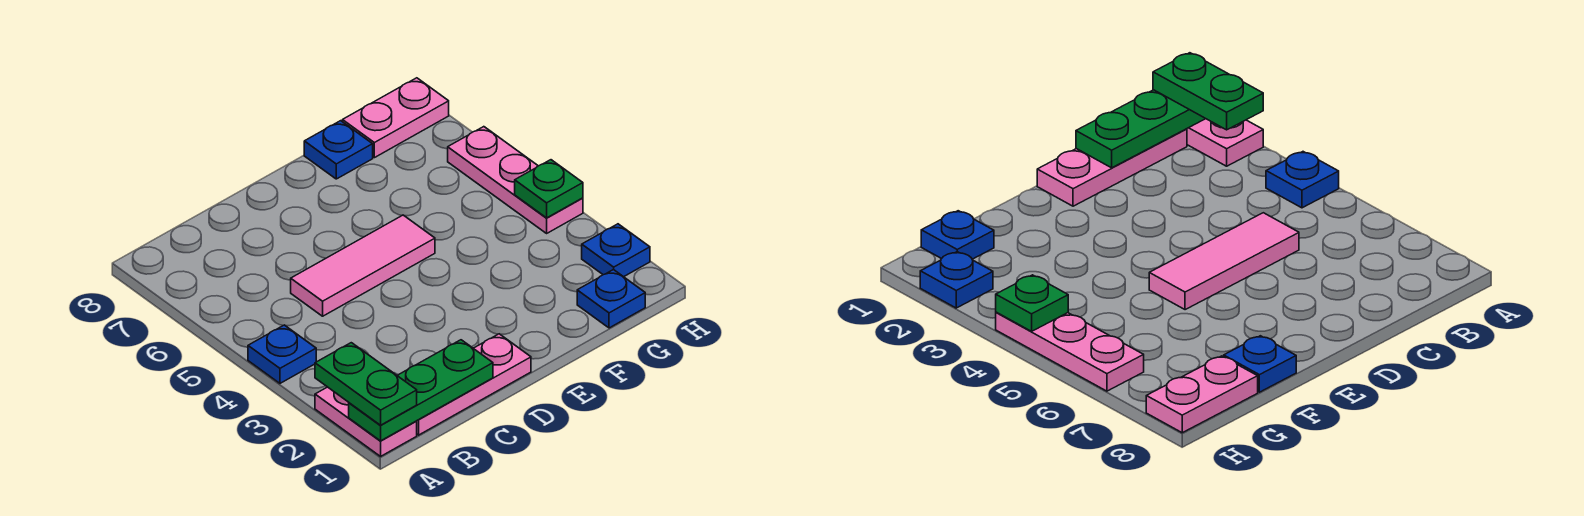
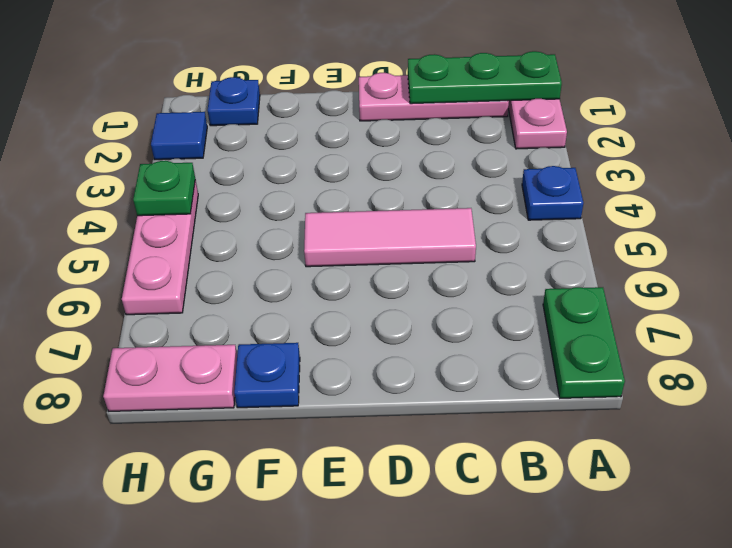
green 1x2 plate [315,343,417,425] -> green 1x2 plate moved to [543,287,625,398]
blue 1x1 plate [582,224,650,277] -> blue 1x1 tile [151,112,207,160]

